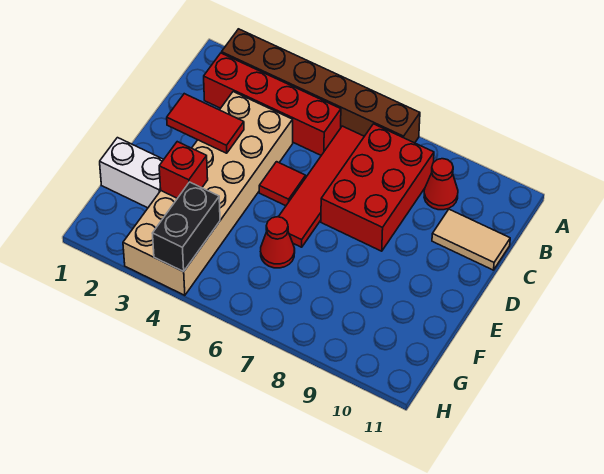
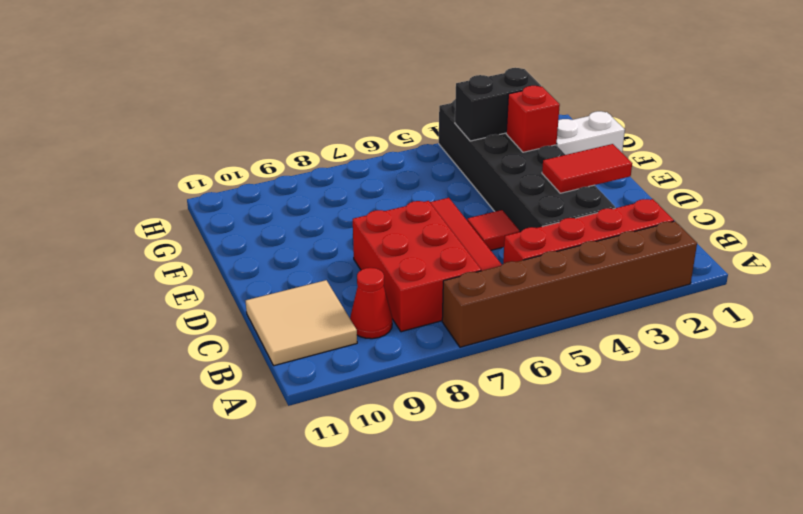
tan 2x6 brick [123,92,293,295] -> black 2x6 brick [439,100,615,232]
tan 1x2 tile [432,209,510,270] -> tan 2x2 tile [246,280,357,366]
red 1x1 cone [261,217,295,268] -> none
black 1x2 brick [152,182,220,272] -> black 1x2 brick turned to [455,68,541,141]

